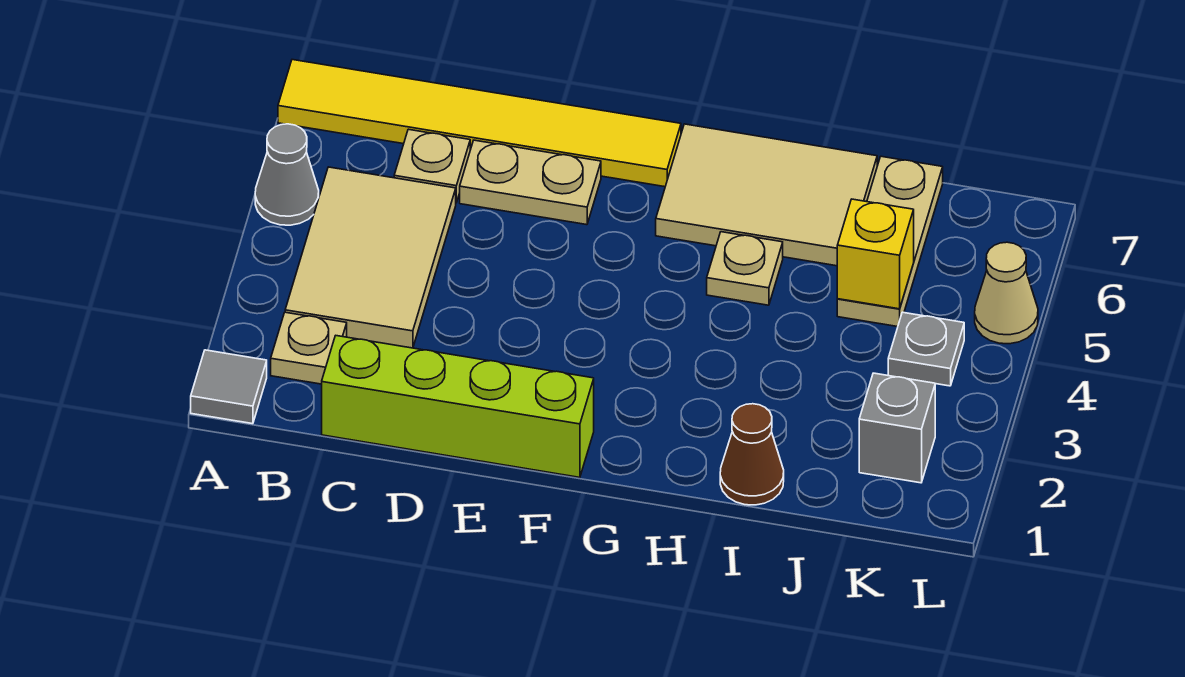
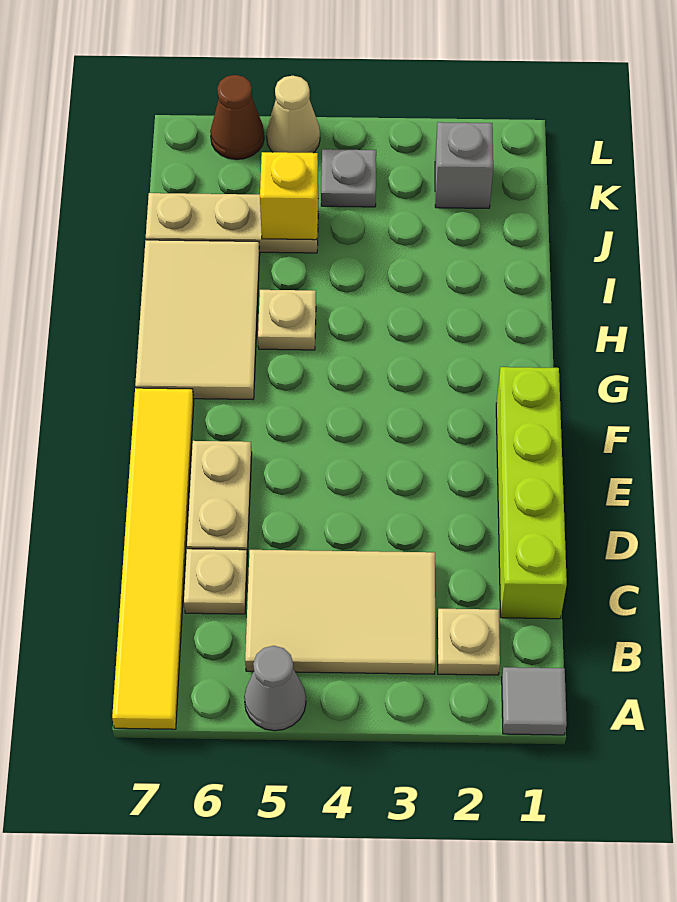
brown 1x1 cone [720,404,784,505] -> brown 1x1 cone moved to [210,75,264,160]

